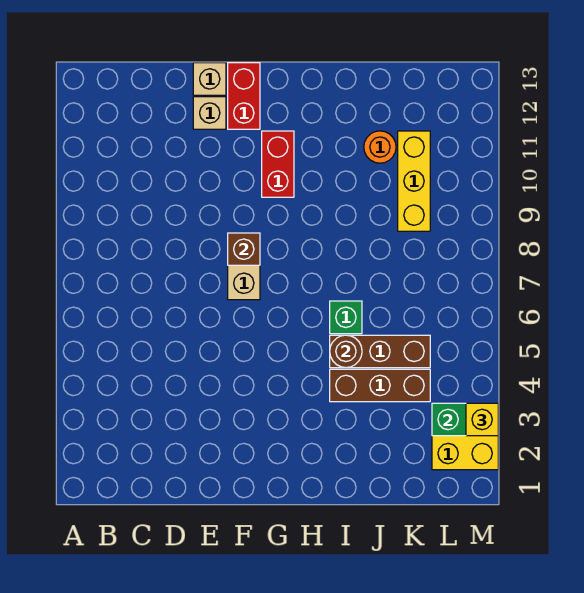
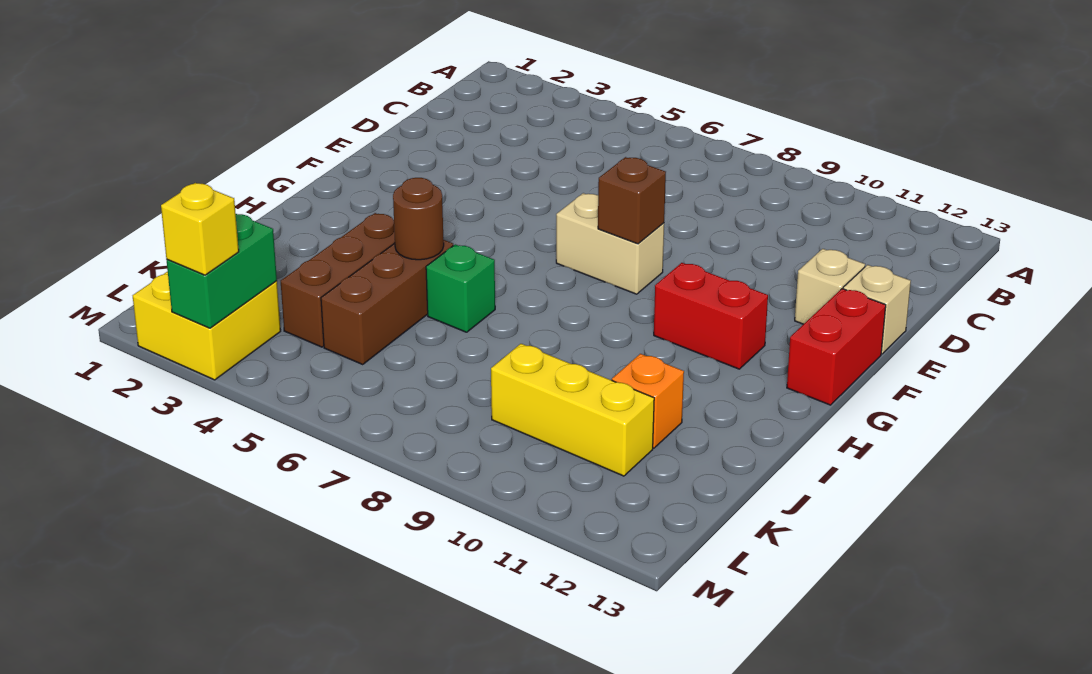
red 1x2 brick [228,63,260,129] -> red 1x2 brick turned to [787,289,886,405]
orange 1x1 round brick [364,131,396,163] -> orange 1x1 brick [612,354,684,448]

